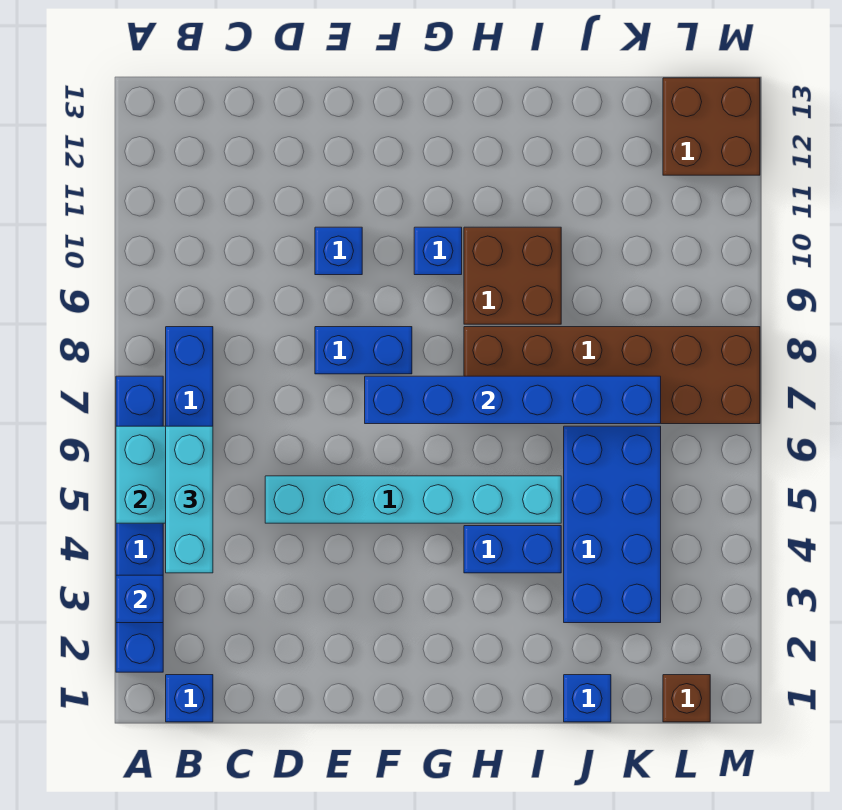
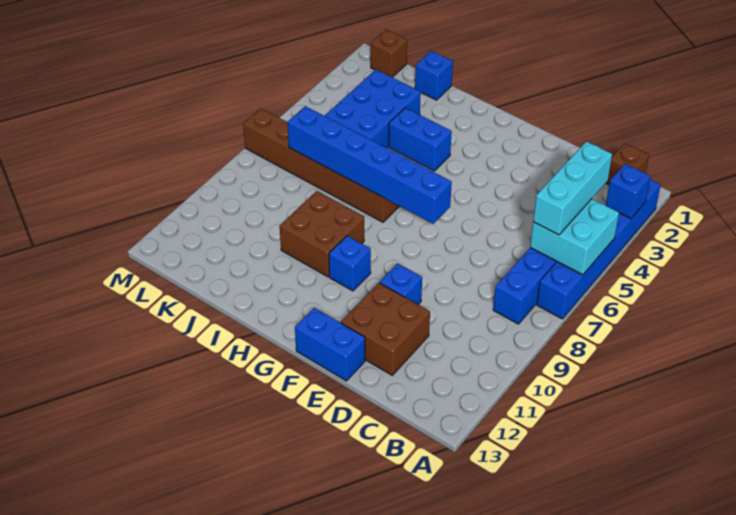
blue 1x1 brick [166,675,213,722] -> brown 1x1 brick [606,143,649,185]
cyan 1x6 brick [265,476,561,523] -> none
blue 1x2 brick [315,327,412,374] -> blue 1x2 brick moved to [295,308,365,381]
brown 2x6 brick [464,327,760,424] -> brown 1x6 brick [243,109,399,222]
brown 2x2 brick [663,78,760,175] -> brown 2x2 brick moved to [341,283,430,375]

